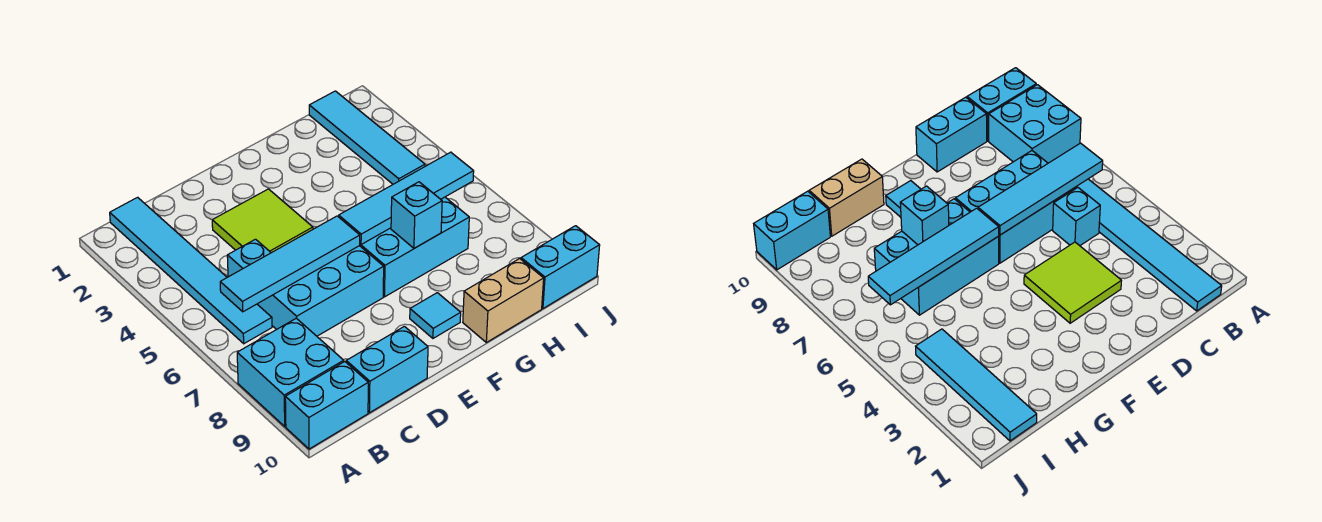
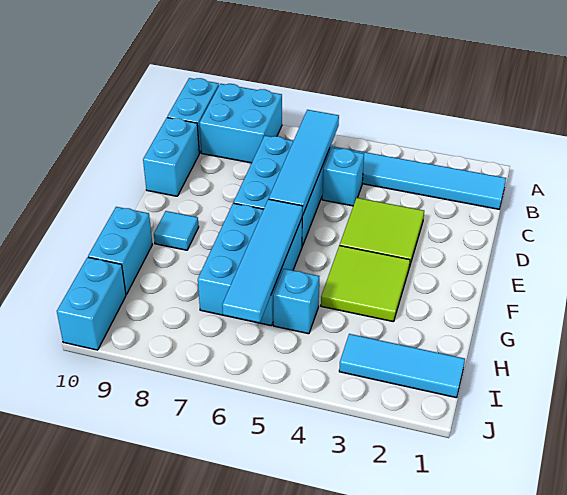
none -> lime 2x2 tile [321,246,410,322]
cyan 1x1 brick [391,182,442,248] -> cyan 1x1 brick moved to [273,269,319,334]
tan 1x2 brick [463,259,544,342] -> cyan 1x2 brick [88,207,152,294]
cyan 1x4 tile [309,91,425,184] -> cyan 1x3 tile [339,334,465,398]

